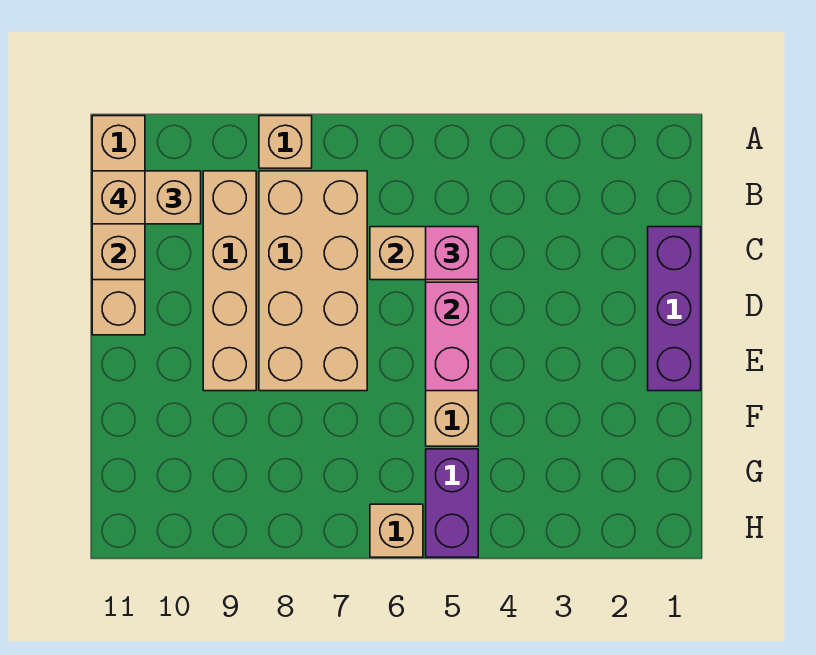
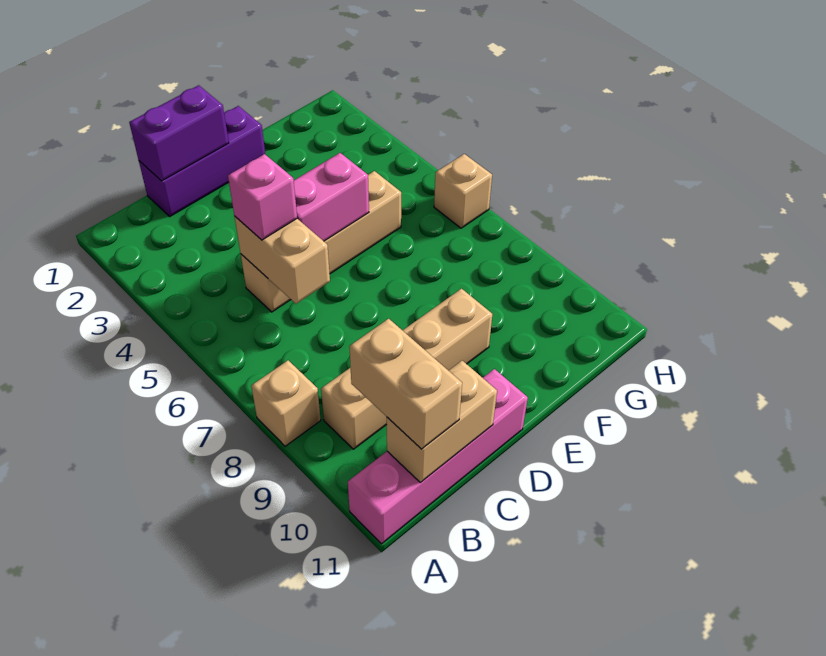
tan 1x4 brick [92,116,145,335] -> pink 1x4 brick [348,369,528,544]
tan 2x4 brick [259,171,367,391] -> none
tan 1x1 brick [92,171,145,224] -> none
purple 1x2 brick [426,449,478,557] -> purple 1x2 brick moved to [129,85,229,181]

